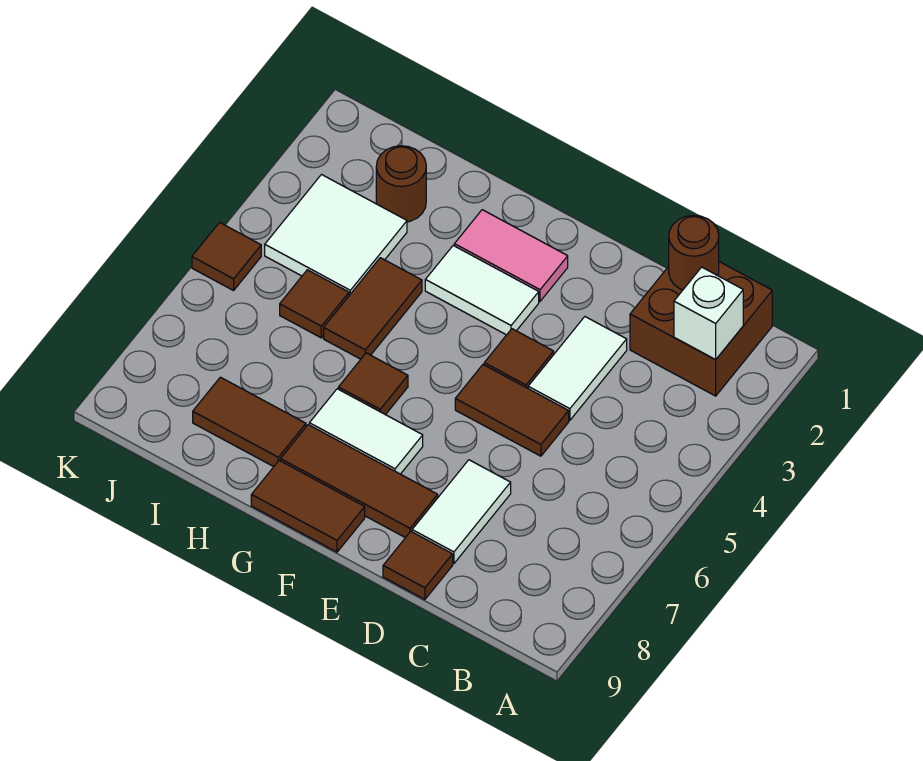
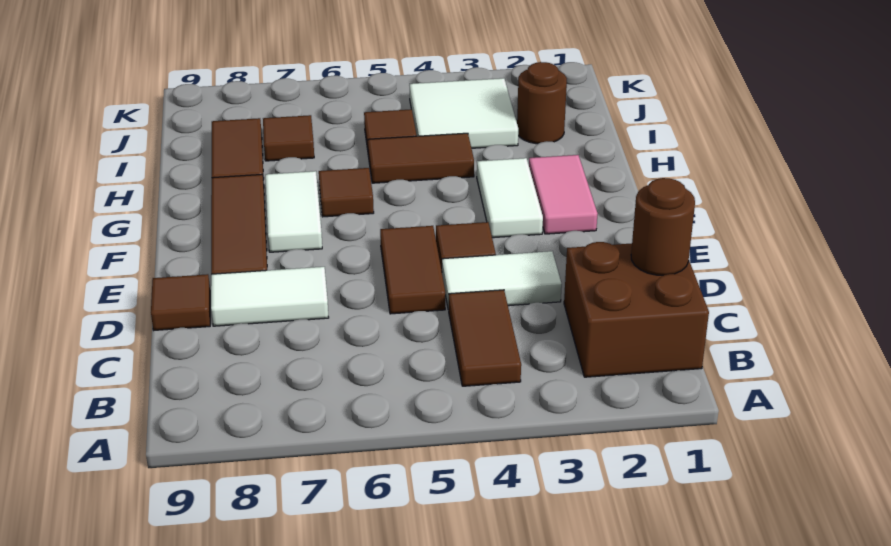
white 1x1 brick [674,267,743,360] -> none
brown 1x2 tile [251,461,365,552] -> brown 1x2 tile moved to [448,290,521,386]
brown 1x1 tile [192,223,261,291] -> brown 1x1 tile moved to [263,115,314,161]

